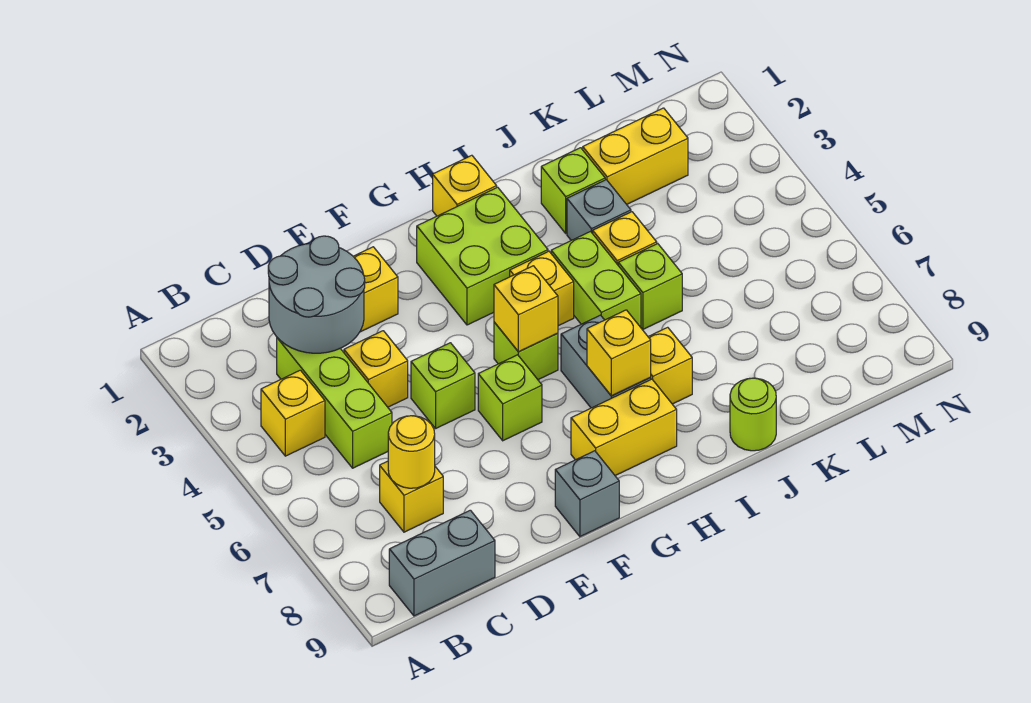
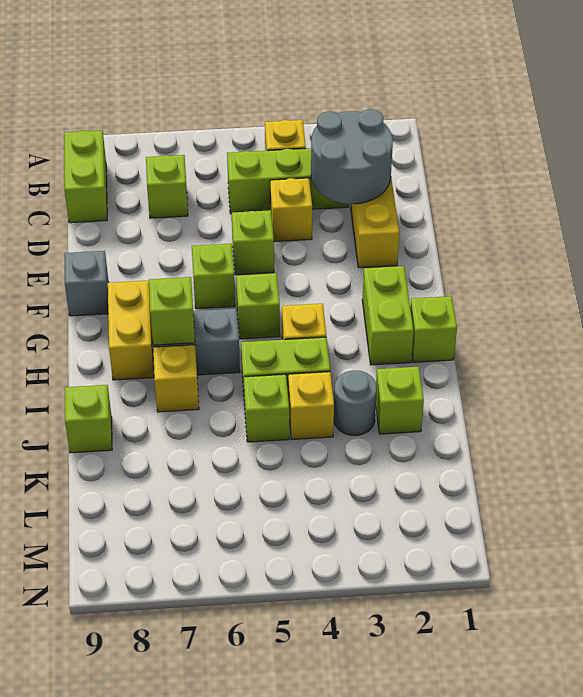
grey 1x2 brick [389,510,495,616] -> lime 1x2 brick [64,131,107,223]
yellow 1x1 brick [380,461,443,532] -> lime 1x1 brick [146,155,188,218]
yellow 1x1 round brick [388,416,435,488] -> none
lime 2x2 brick [417,187,548,325] -> lime 1x2 brick [362,266,414,365]
yellow 1x1 brick [494,266,558,352] -> none
yellow 1x1 brick [433,155,497,216] -> lime 1x1 brick [410,296,457,362]
yellow 1x1 brick [587,310,651,396] -> lime 1x1 brick [149,277,195,345]
grey 1x1 brick [567,180,631,240] -> grey 1x1 round brick [334,370,377,436]
lime 1x1 round brick [730,378,776,451] -> lime 1x1 brick [65,385,112,453]
yellow 1x2 brick [583,108,688,204] -> none

